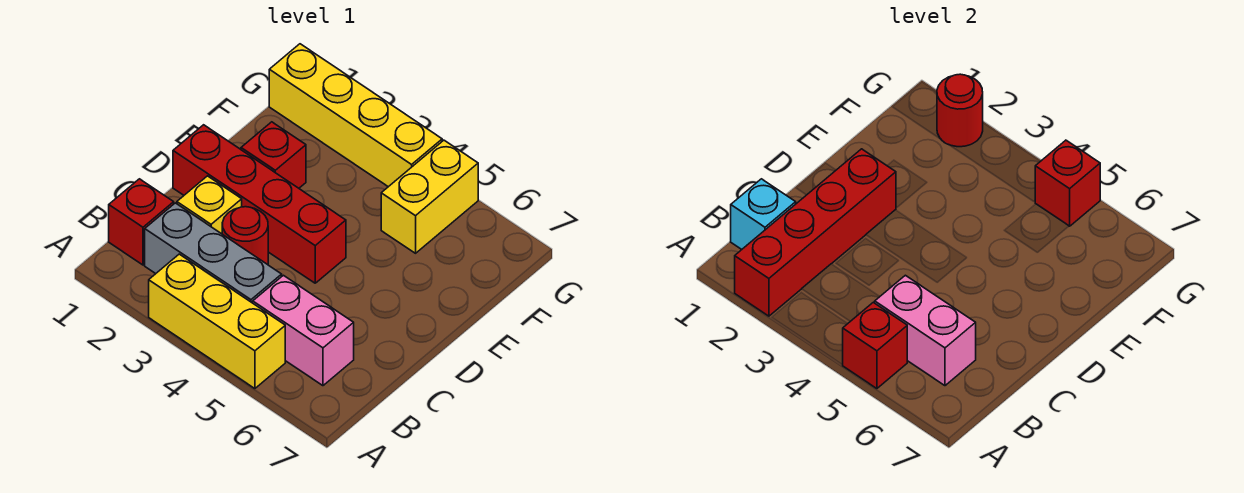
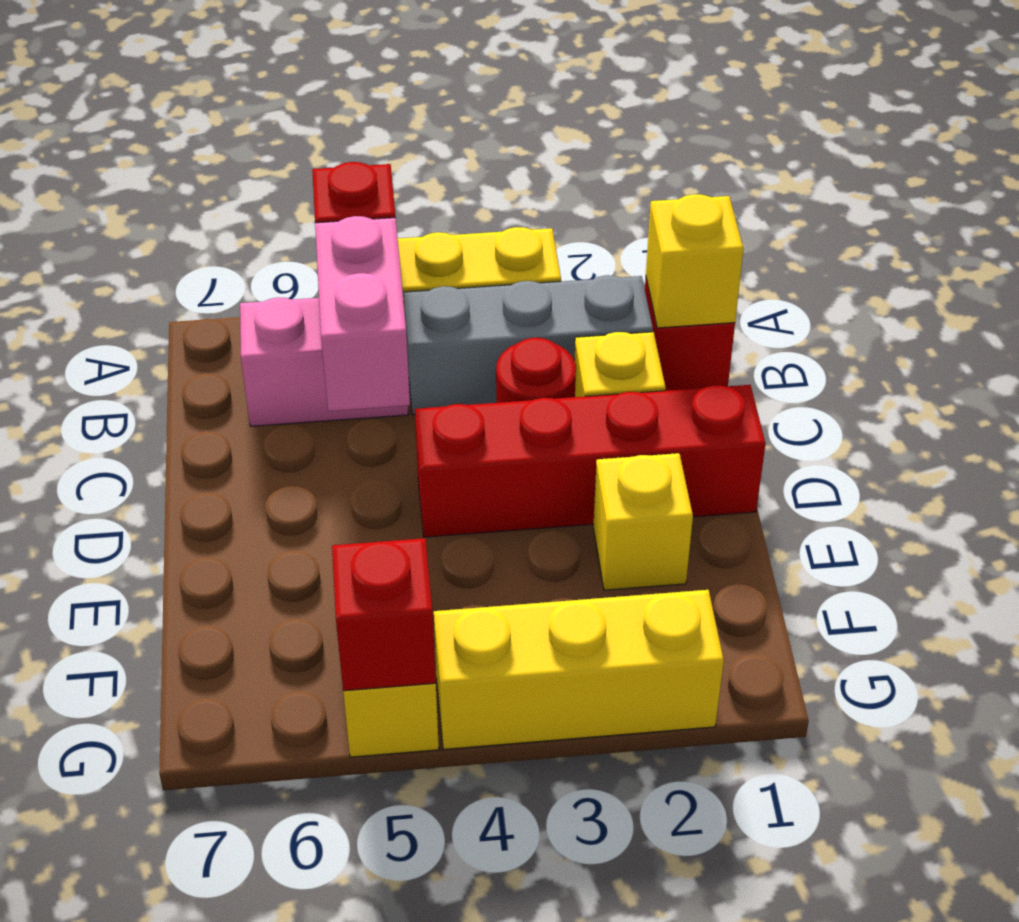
red 1x4 brick [735,149,896,316] -> none
cyan 1x1 brick [731,179,796,249] -> yellow 1x1 brick [646,194,743,328]
pink 1x2 brick [875,275,976,386] -> pink 1x2 brick turned to [315,216,410,411]
red 1x1 brick [241,122,306,188] -> yellow 1x1 brick [593,453,693,590]
yellow 1x4 brick [269,44,442,187] -> yellow 1x3 brick [434,590,724,749]
red 1x1 round brick [937,74,983,147] -> none

